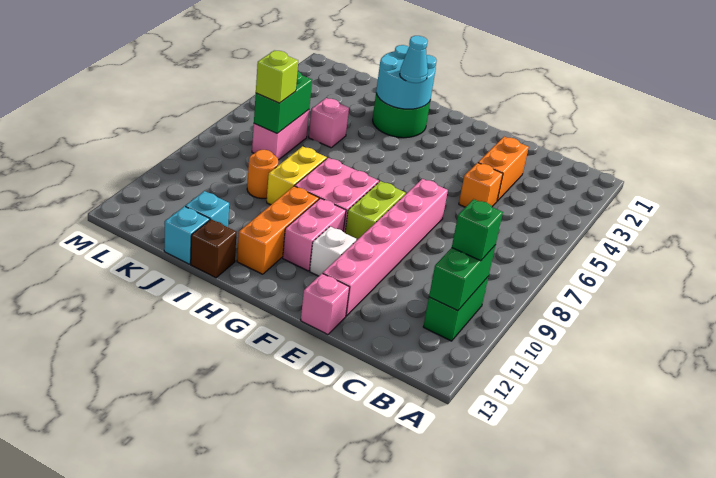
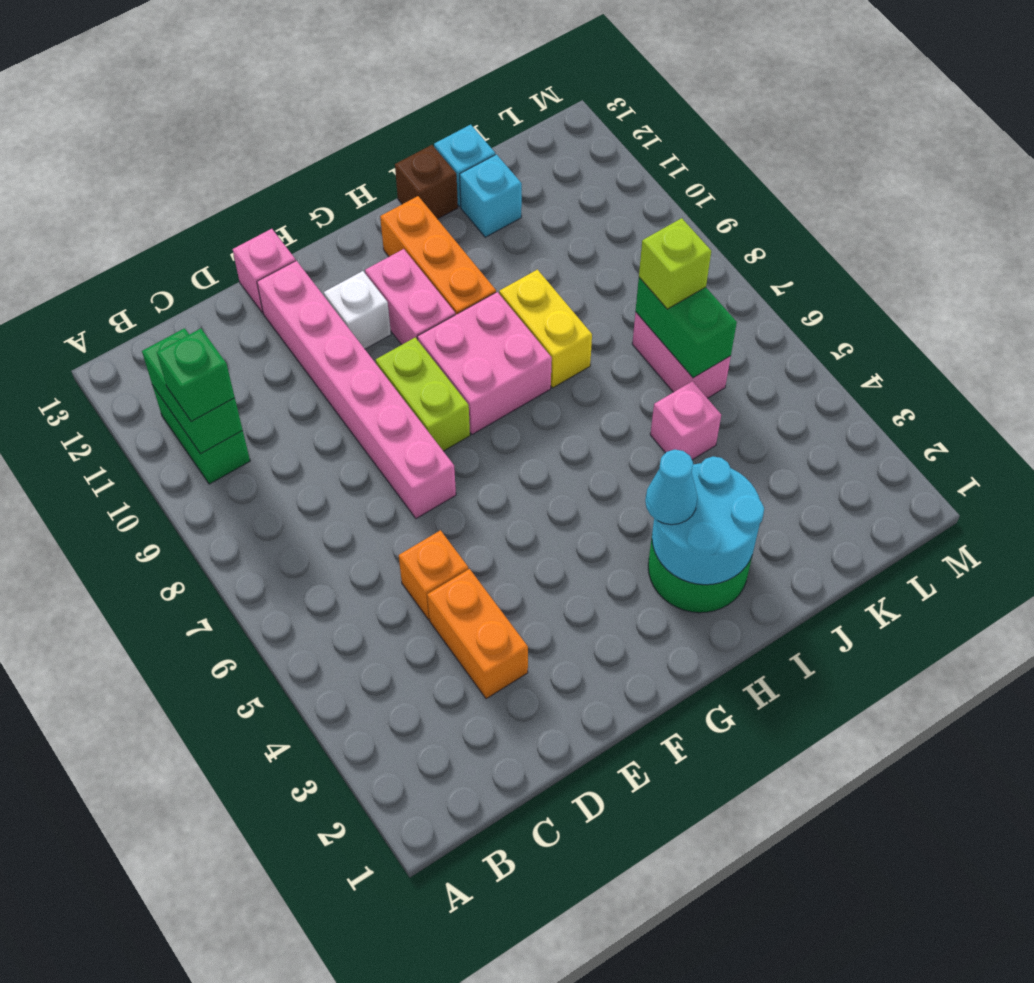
orange 1x1 round brick [247,150,278,198] -> none

